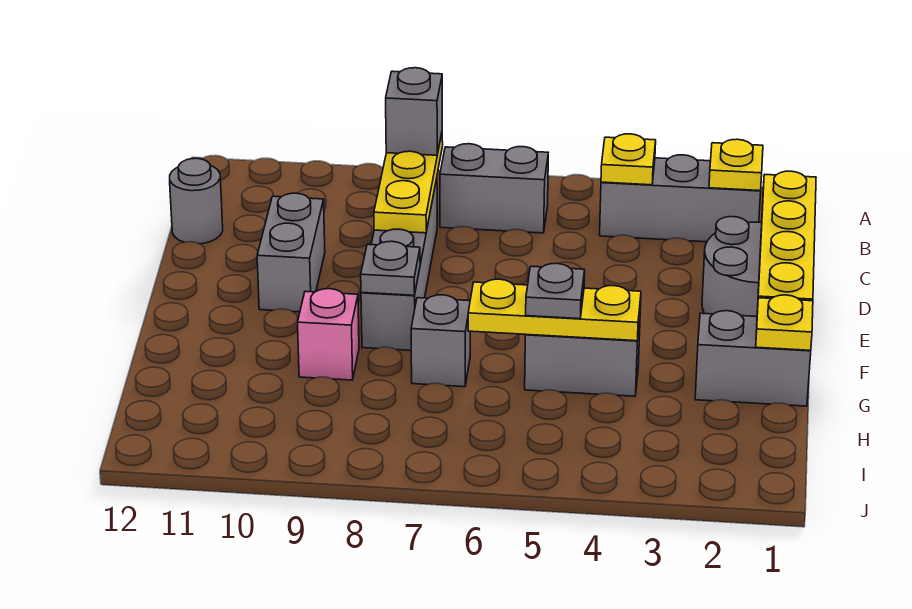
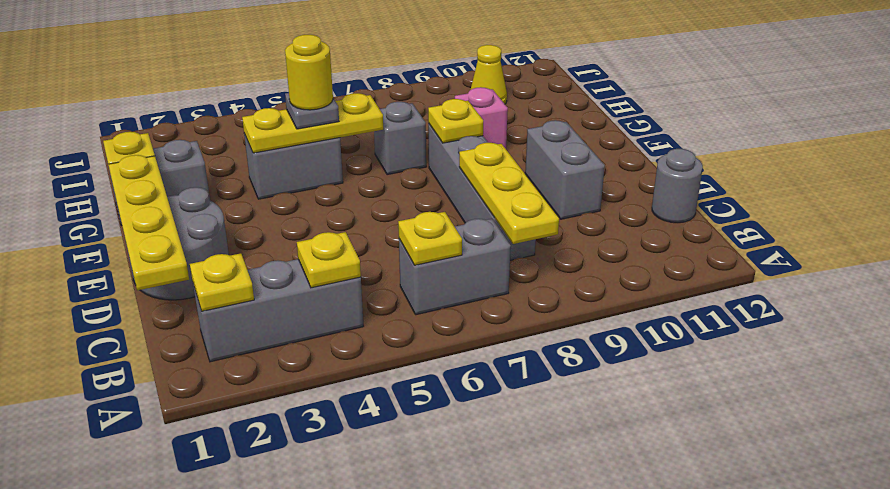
none -> yellow 1x1 plate [398,212,462,265]
grey 1x1 brick [386,68,442,155] -> none
grey 1x1 plate [361,241,420,295] -> yellow 1x1 plate [428,99,483,143]
none -> yellow 1x1 round brick [285,35,333,110]
none -> yellow 1x1 cone [471,45,507,104]

